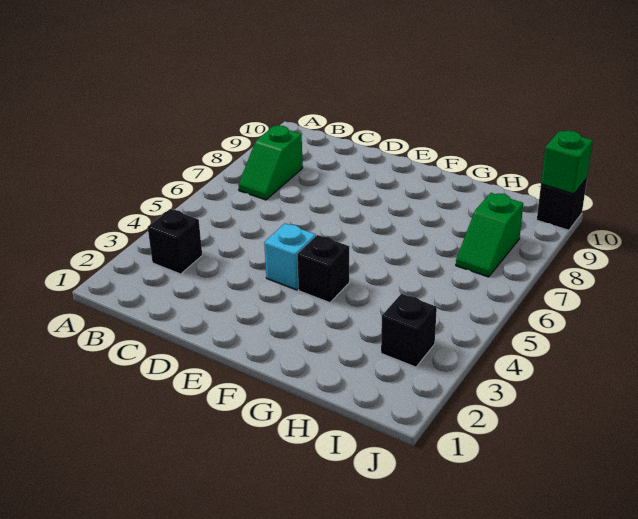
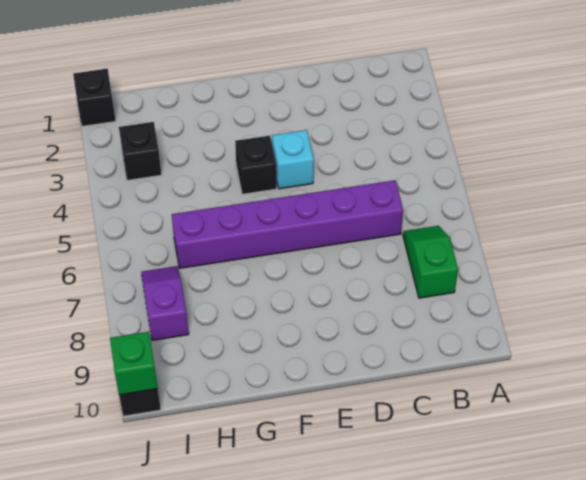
black 1x1 brick [148,209,202,274] -> black 1x1 brick moved to [73,69,116,126]
none -> purple 1x6 brick [172,180,403,268]
green 1x2 slope [456,193,523,277] -> purple 1x2 slope [141,266,189,340]

